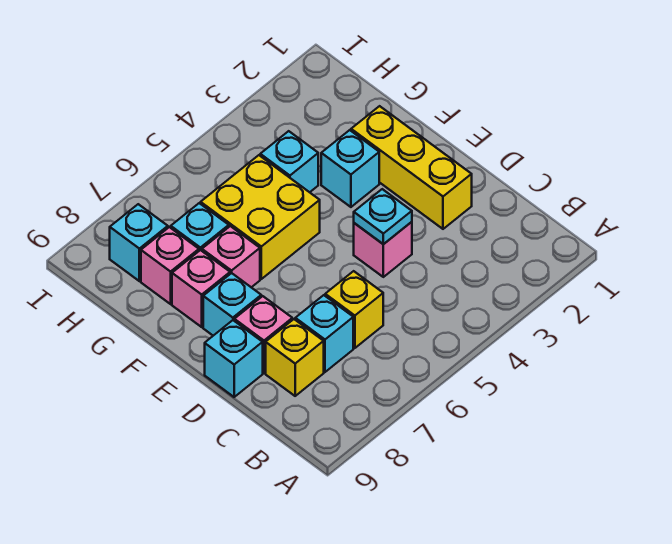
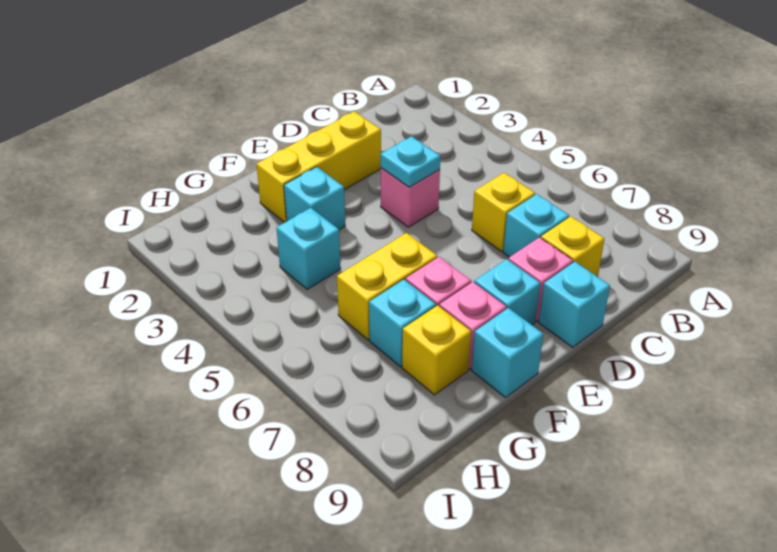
yellow 2x2 brick [201,155,320,279] -> yellow 1x2 brick [337,233,437,340]
pink 1x1 brick [141,227,199,304] -> yellow 1x1 brick [402,305,471,395]
cyan 1x1 brick [110,204,168,281] -> cyan 1x1 brick moved to [472,308,543,398]

